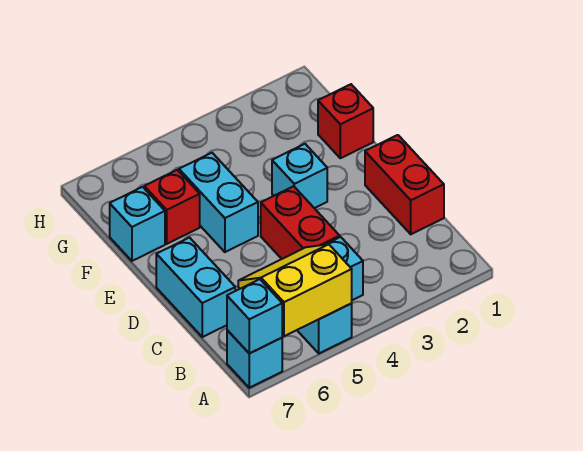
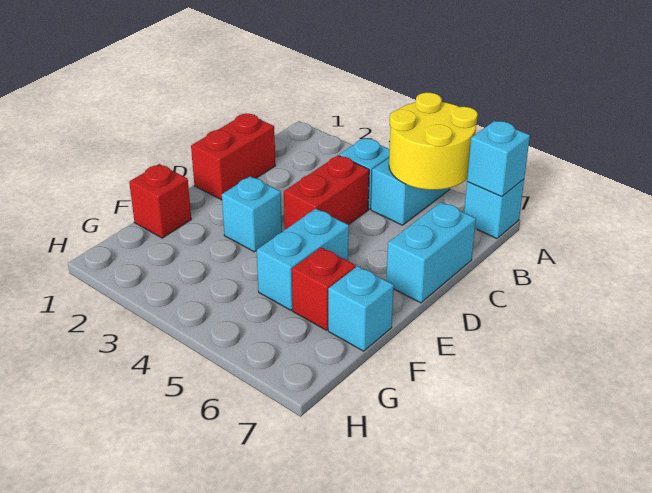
yellow 2x2 slope [238,244,352,336] -> yellow 2x2 round brick [389,93,478,190]

